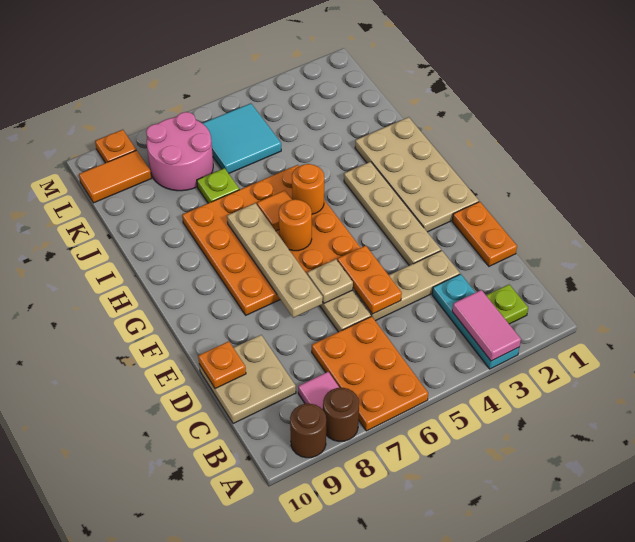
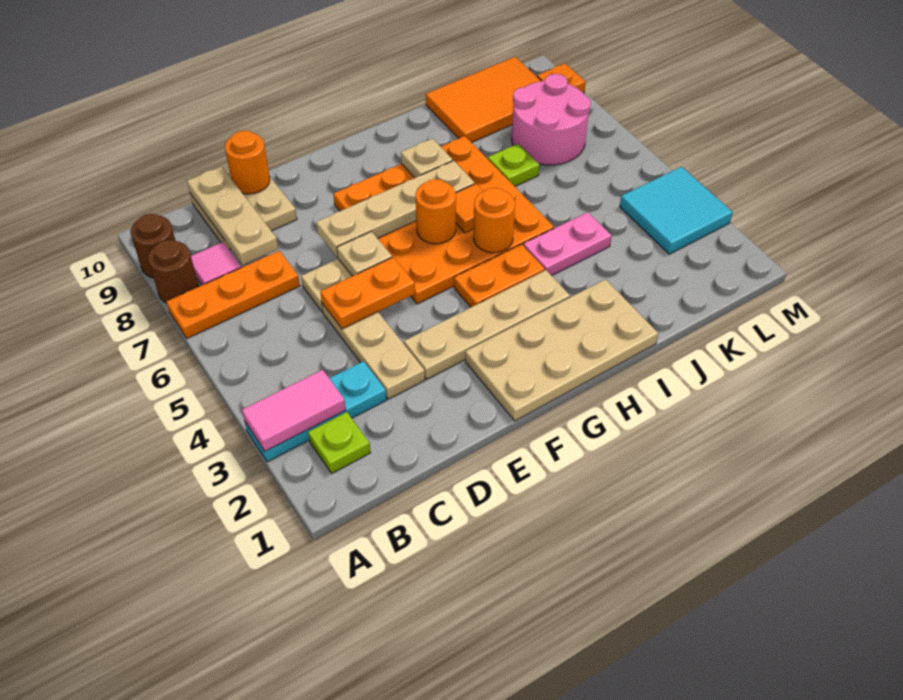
orange 2x3 plate [312,316,428,431] -> orange 1x3 plate [166,251,300,338]
none -> tan 1x3 plate [187,166,278,265]
orange 1x2 plate [452,202,517,266] -> orange 1x2 plate moved to [454,244,545,307]
orange 1x1 plate [198,341,246,389] -> orange 1x1 round brick [225,130,270,194]
none -> tan 1x1 plate [401,138,453,178]
none -> pink 1x2 plate [523,212,612,276]
cyan 2x2 tile [202,103,281,173] -> cyan 2x2 tile moved to [620,167,733,254]
orange 1x2 tile [79,150,151,203] -> orange 2x3 tile [426,57,541,143]

